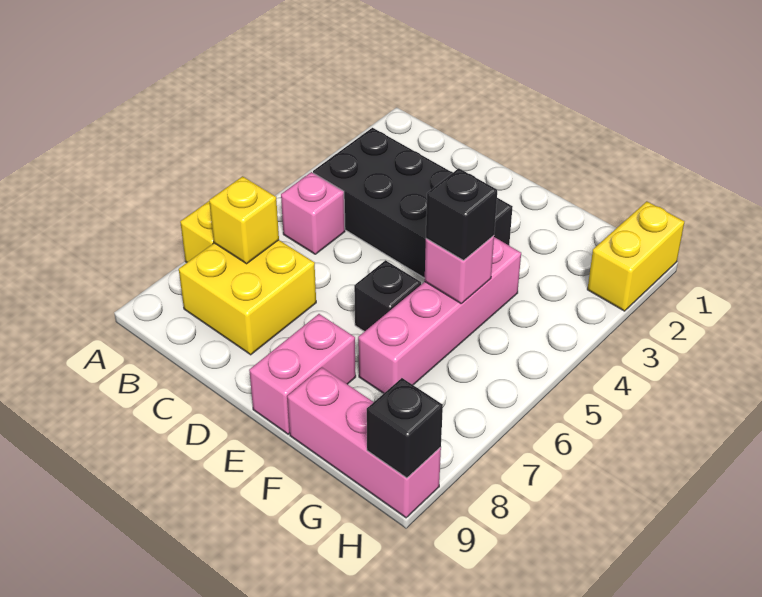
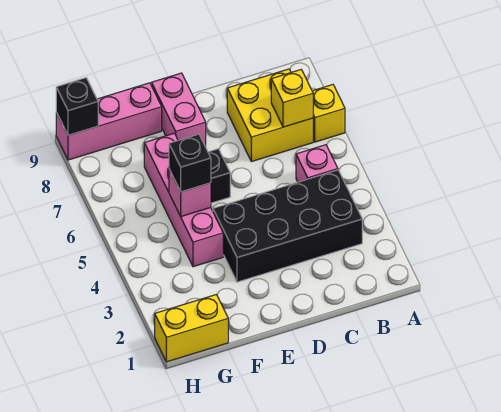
yellow 1x2 brick [587,201,684,311] -> yellow 1x2 brick turned to [155,295,228,362]

